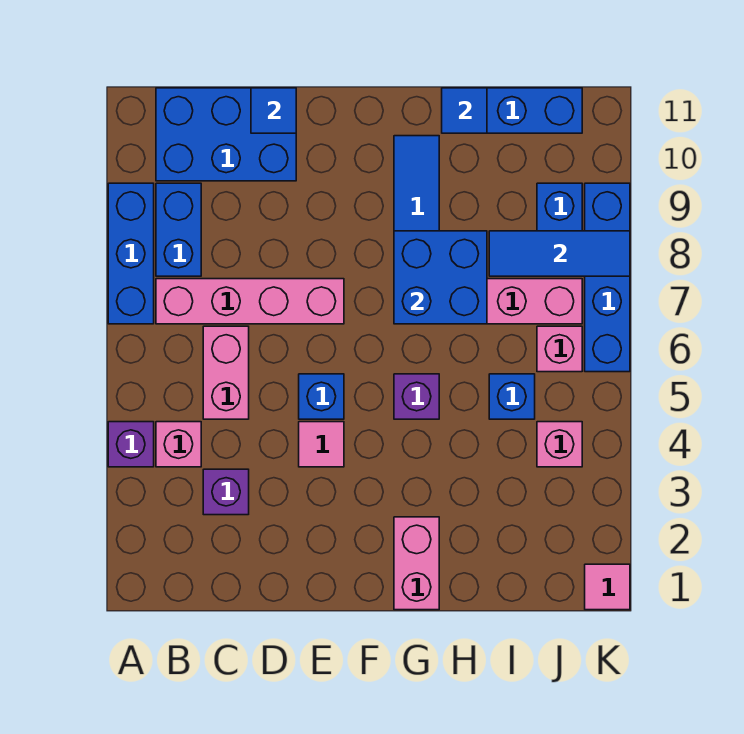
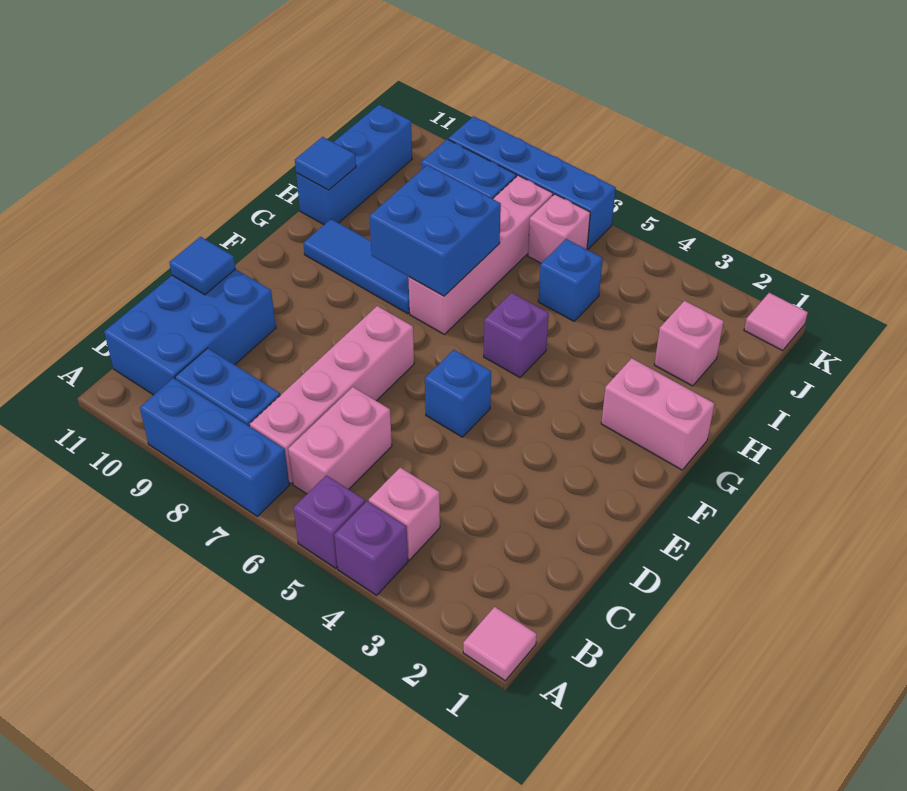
purple 1x1 brick [203,469,249,515] -> purple 1x1 brick moved to [293,475,365,568]
pink 1x2 brick [203,326,249,419] -> pink 1x2 brick turned to [288,387,392,494]
pink 1x1 tile [299,422,344,467] -> pink 1x1 tile moved to [463,607,537,681]
blue 1x3 tile [489,231,630,276] -> none
pink 1x1 brick [537,422,582,467] -> pink 1x1 brick moved to [654,301,724,386]

